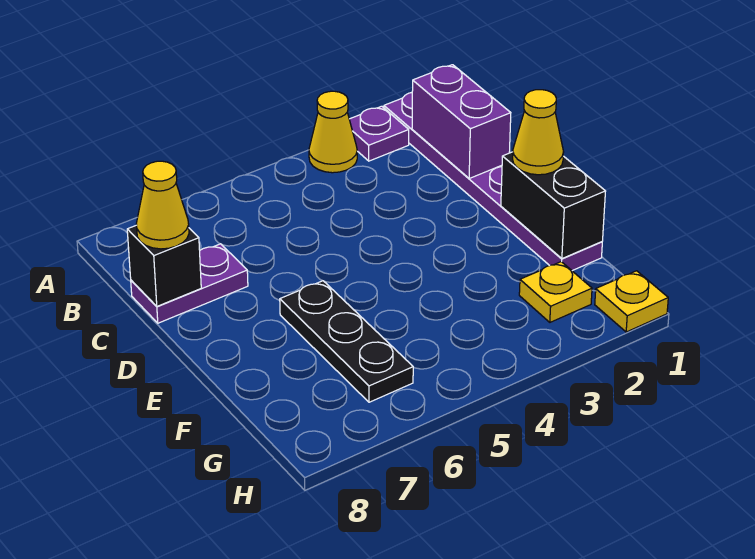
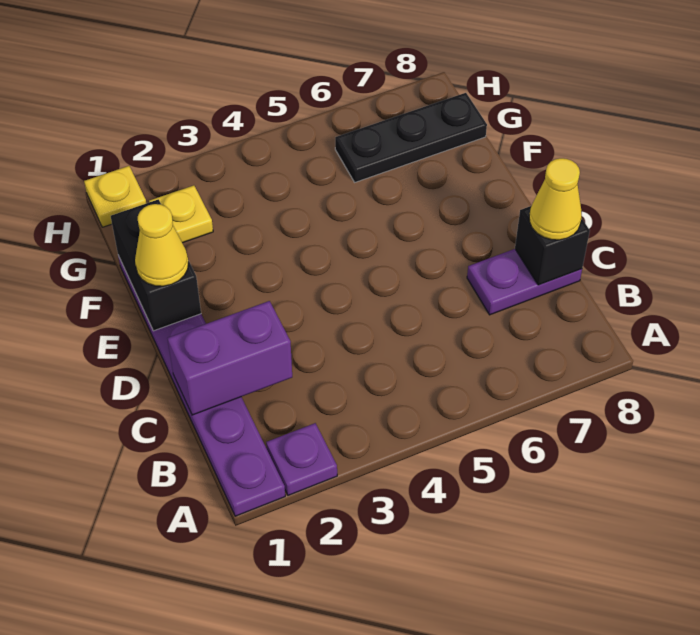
yellow 1x1 cone [309,91,357,173] -> none
purple 1x2 brick [412,65,511,178] -> purple 1x2 brick turned to [167,301,292,415]
black 1x3 plate [280,281,413,402] -> black 1x3 plate turned to [335,93,487,182]

